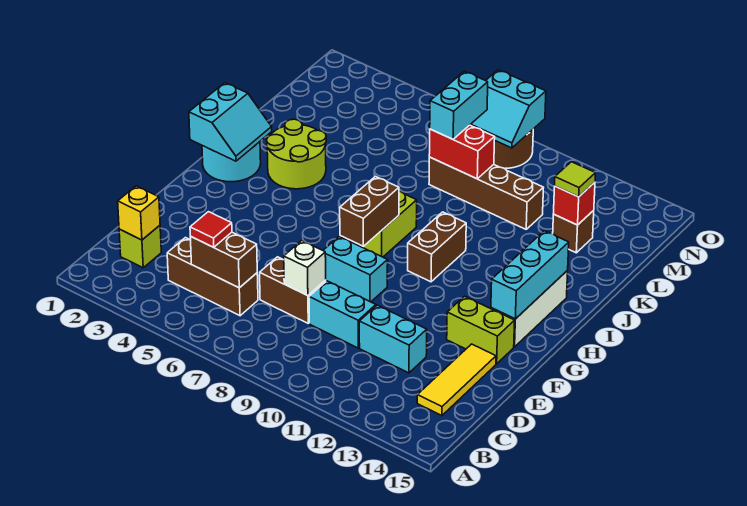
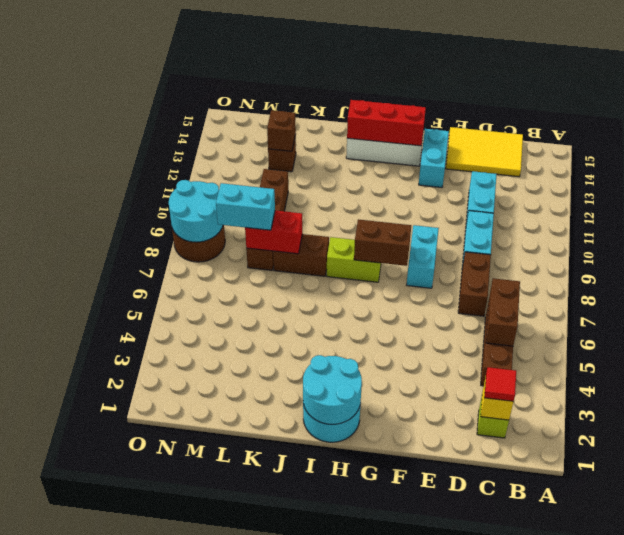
red 1x1 tile [190,212,232,247] -> red 1x1 tile moved to [484,367,516,401]
yellow 1x3 tile [417,344,496,416] -> yellow 2x3 tile [446,127,523,177]
white 1x1 brick [284,241,326,296] -> none
lime 1x2 brick [447,296,515,364] -> cyan 1x2 brick [419,129,449,188]
cyan 1x3 brick [491,231,569,319] -> red 1x3 brick [347,100,426,146]
cyan 2x2 slope [189,83,272,161] -> cyan 2x2 round brick [303,355,362,424]
brown 1x2 brick [408,212,466,282] -> brown 1x2 brick moved to [273,234,329,276]
lime 2x2 round brick [266,119,326,189] -> none
red 1x2 brick [429,125,495,179] -> red 1x2 brick turned to [245,210,302,254]
red 1x1 brick [554,182,595,225] -> brown 1x1 brick [267,110,296,151]
lime 1x1 tile [555,162,596,197] -> none
cyan 2x2 slope [470,70,546,148] -> cyan 2x2 round brick [169,180,223,242]

